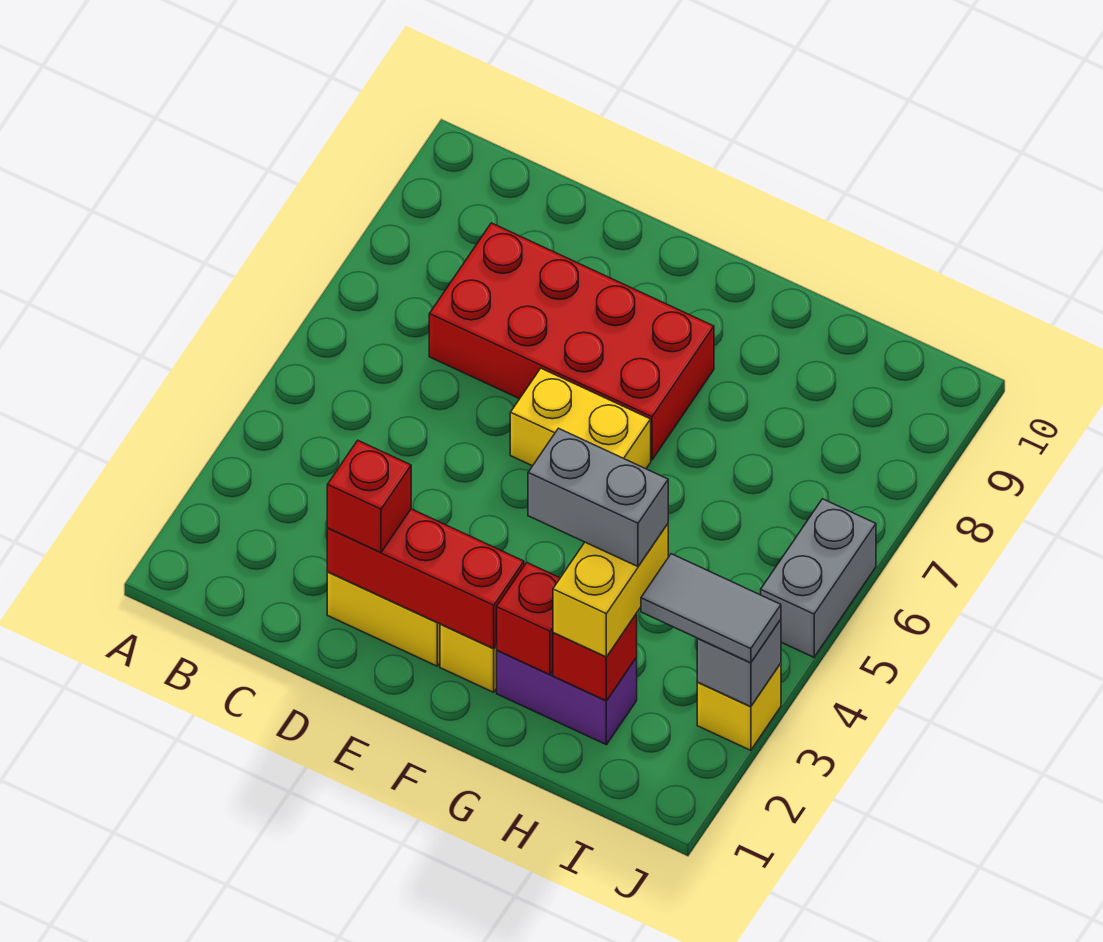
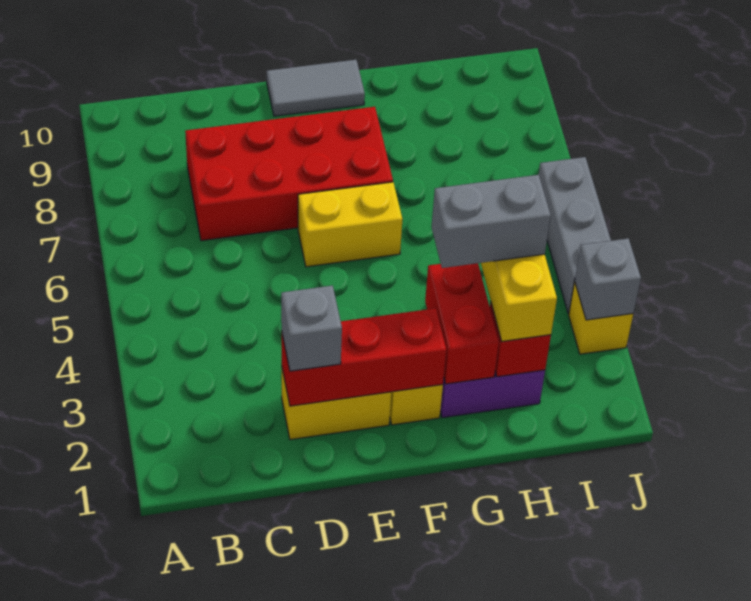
red 1x1 brick [327,441,411,552] -> grey 1x1 brick [281,286,342,371]
red 1x1 brick [497,563,560,675] -> red 1x2 brick [425,263,499,384]
grey 1x2 tile [641,554,781,663] -> grey 1x2 tile moved to [267,60,365,116]
grey 1x2 brick [761,499,876,657] -> grey 1x3 brick [539,157,611,313]

